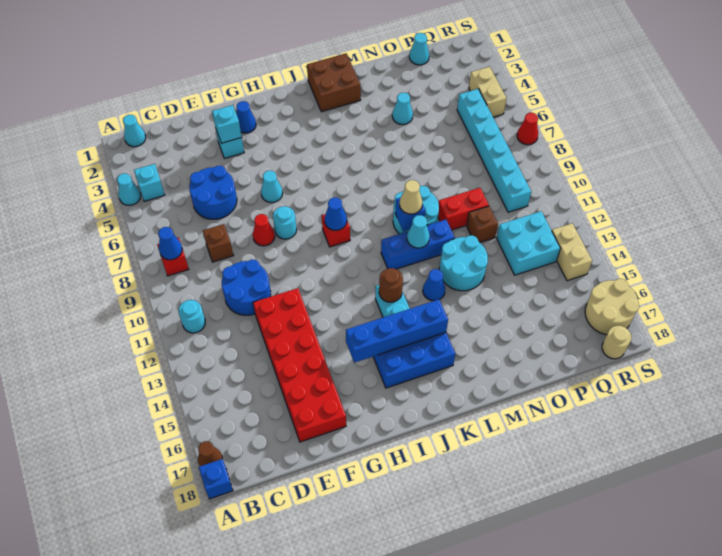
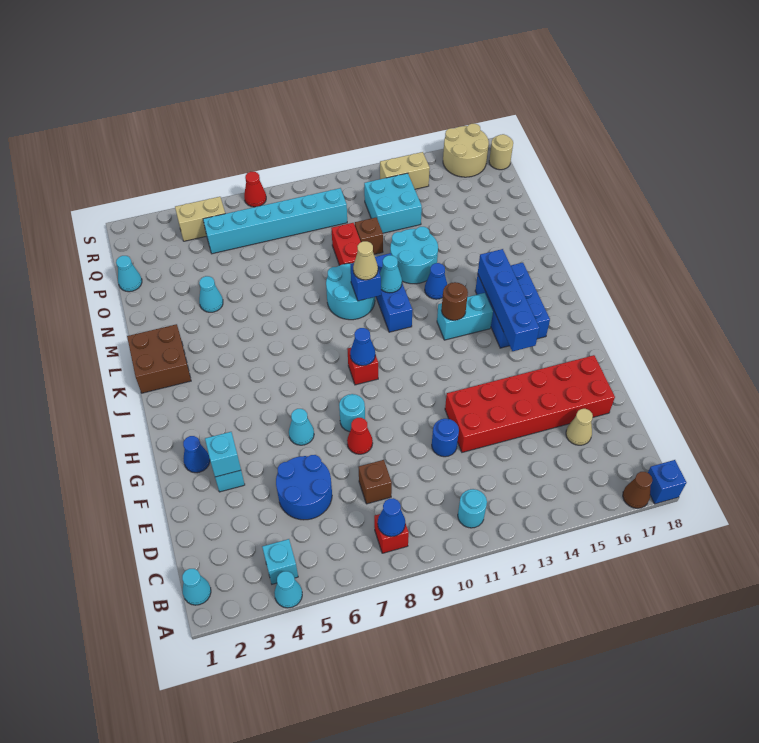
blue 2x2 round brick [222,260,271,315] -> blue 1x1 round brick [432,419,459,457]
none -> tan 1x1 cone [566,409,593,445]

